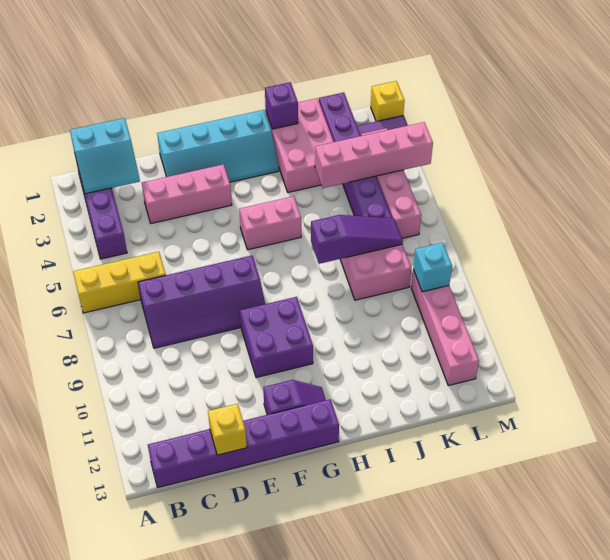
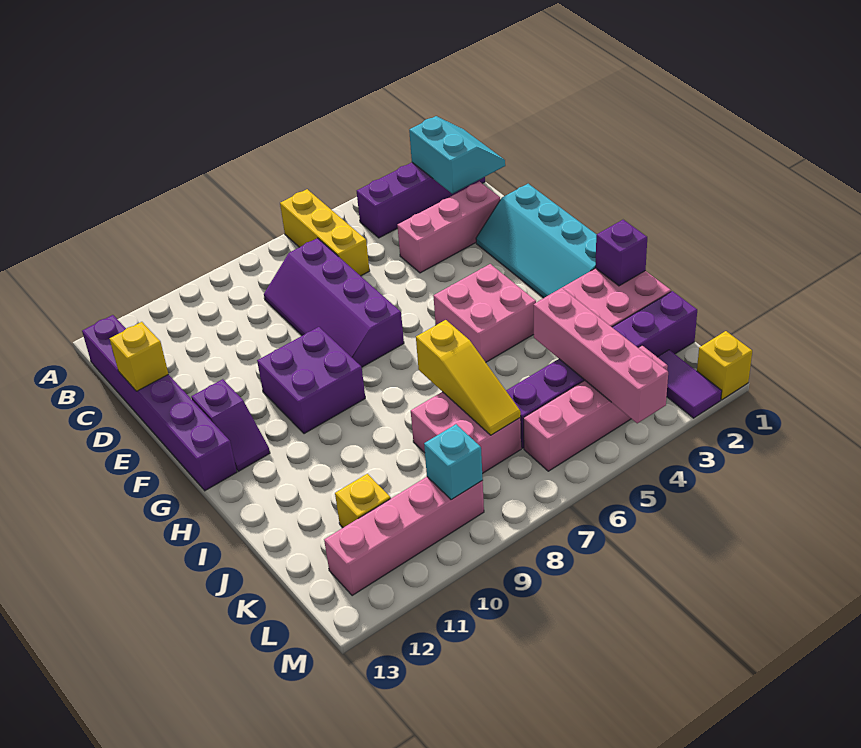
cyan 2x2 slope [70,118,140,194] -> cyan 2x2 slope turned to [409,116,505,194]
pink 1x3 brick [142,164,232,223] -> pink 1x3 brick turned to [397,181,500,273]
pink 1x2 brick [239,196,301,250] -> pink 2x2 brick [434,264,536,362]
purple 1x3 slope [311,215,403,264] -> yellow 1x3 slope [416,320,521,435]
none -> yellow 1x1 brick [335,474,391,528]

